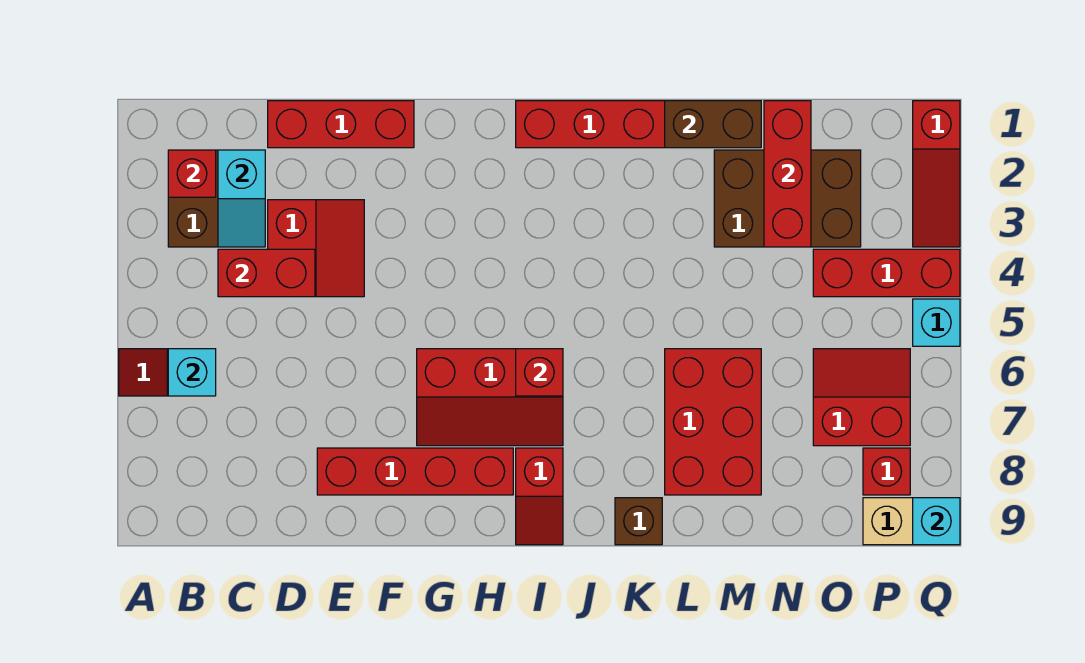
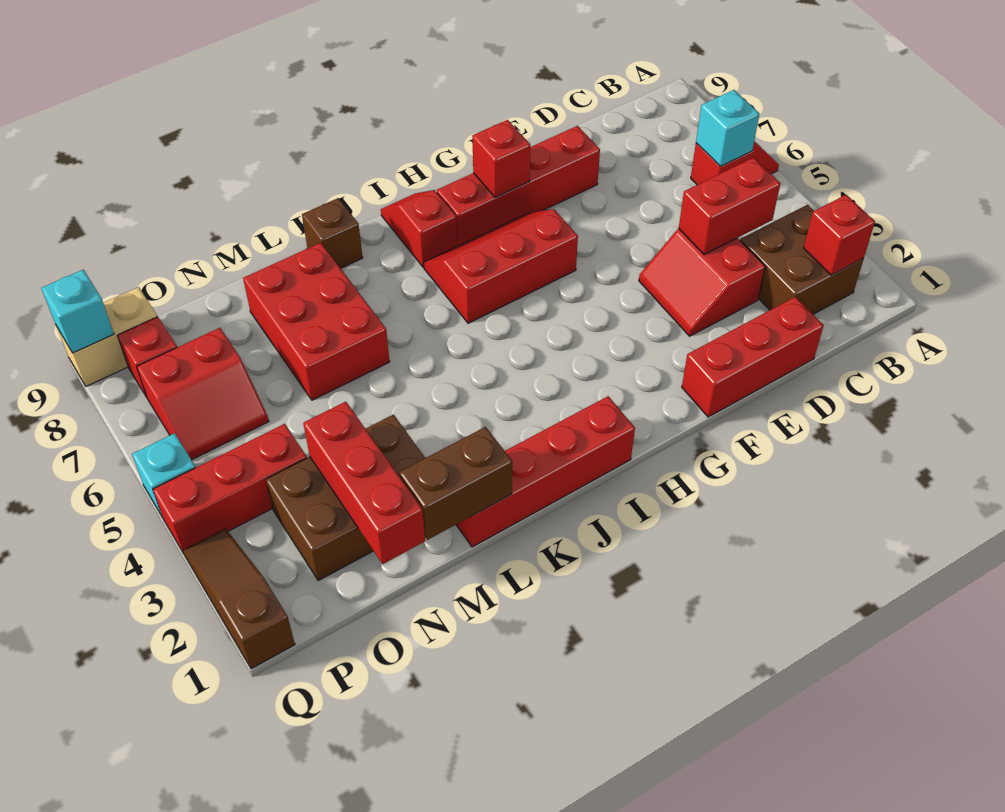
cyan 1x2 slope [218,150,265,247] -> none
red 1x1 brick [516,349,563,396] -> red 1x1 brick moved to [472,120,530,198]
red 1x3 slope [913,101,960,247] -> brown 1x3 slope [183,529,295,669]

